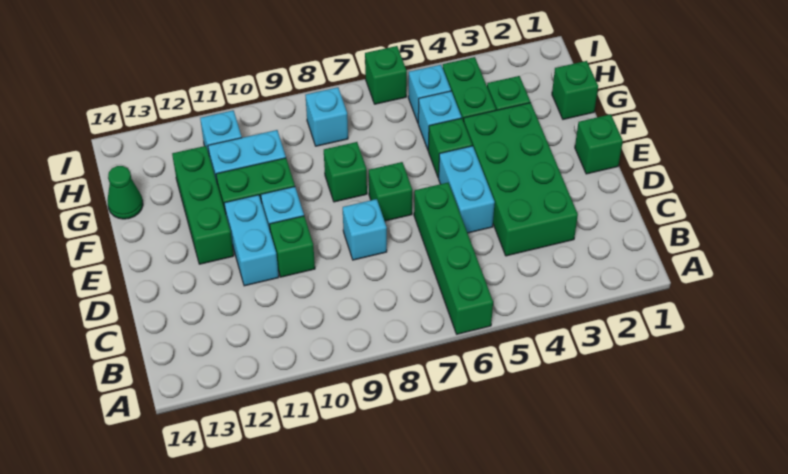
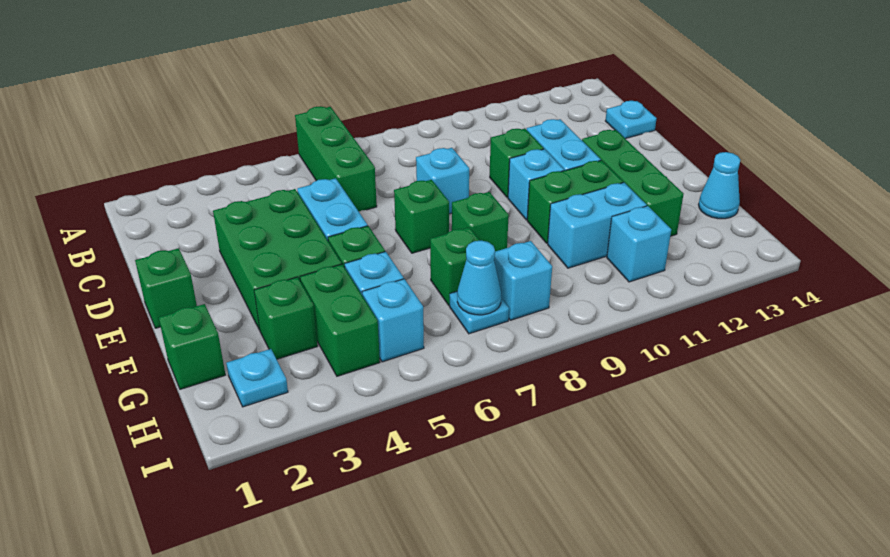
green 1x4 brick [414,183,493,334] -> green 1x3 brick [295,106,377,211]
green 2x4 brick [464,103,578,256] -> green 2x3 brick [213,189,342,330]
none -> cyan 1x1 plate [605,101,657,139]
green 1x1 cone [107,166,143,219] -> cyan 1x1 cone [699,152,740,219]
none -> cyan 1x1 plate [226,349,288,407]
none -> cyan 1x1 plate [450,291,509,334]
none -> cyan 1x1 cone [457,240,501,315]
green 1x1 brick [365,46,407,104] -> green 1x1 brick moved to [430,227,480,305]

